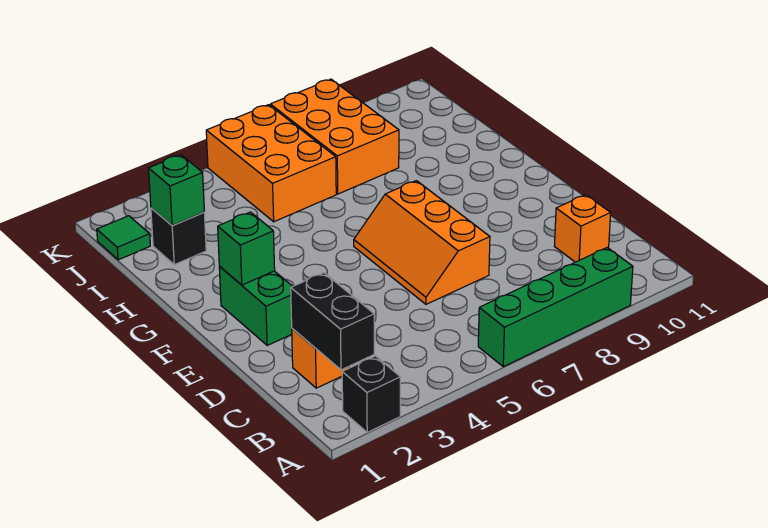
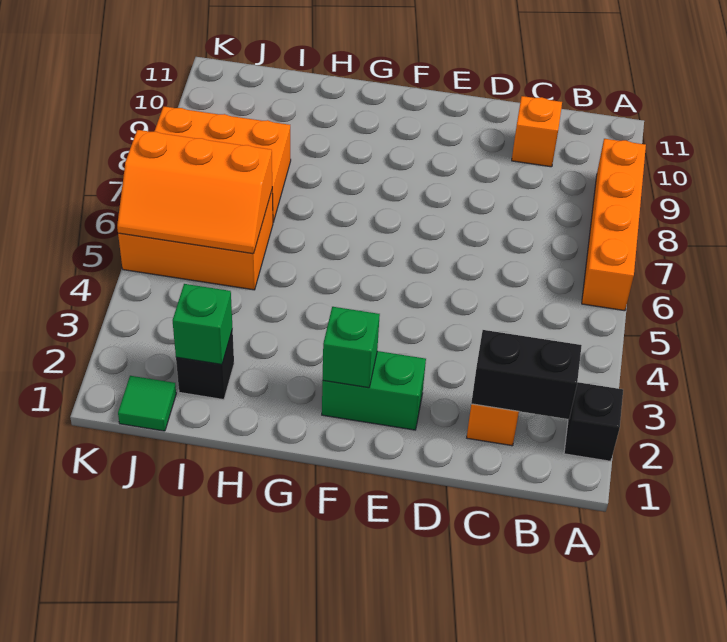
green 1x4 brick [478,248,633,367] -> orange 1x4 brick [582,139,646,311]
orange 2x3 slope [354,181,490,304] -> orange 2x3 slope moved to [117,130,272,254]

